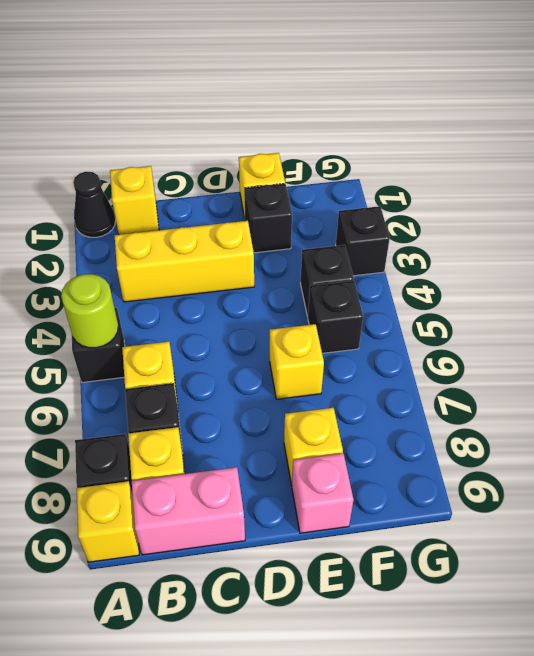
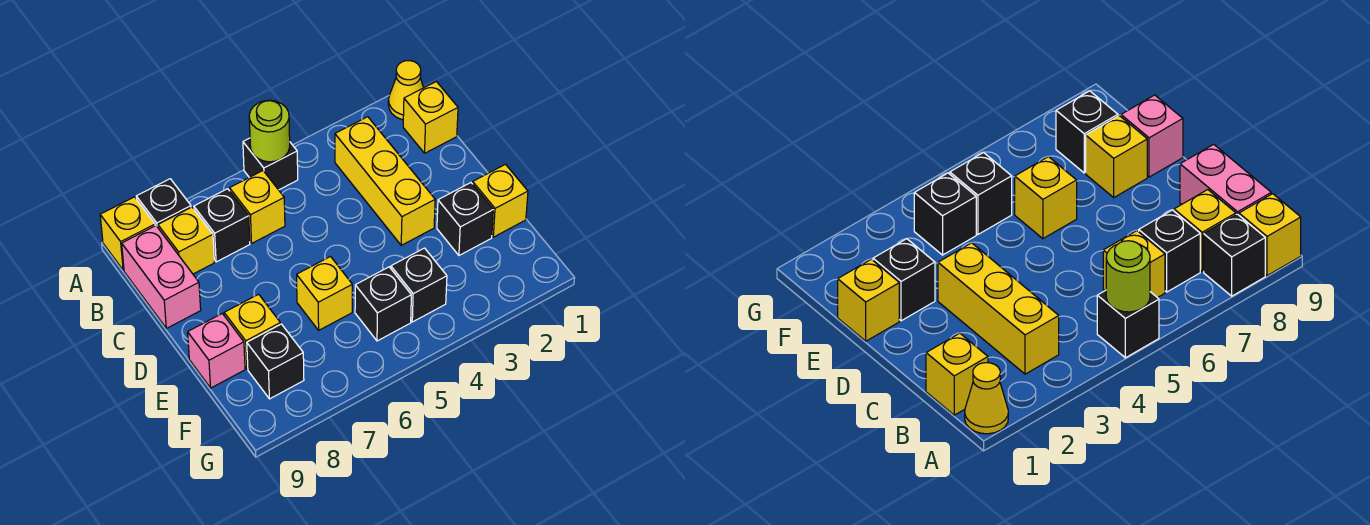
black 1x1 cone [73,172,116,237] -> yellow 1x1 cone [388,61,424,120]
black 1x1 brick [336,206,390,276] -> black 1x1 brick moved to [247,324,304,399]

